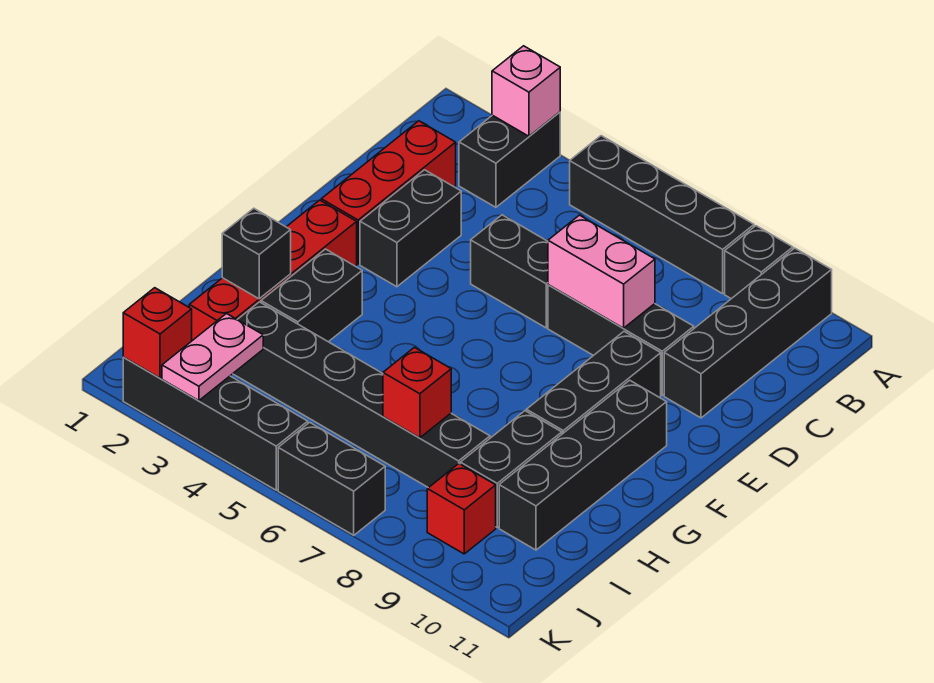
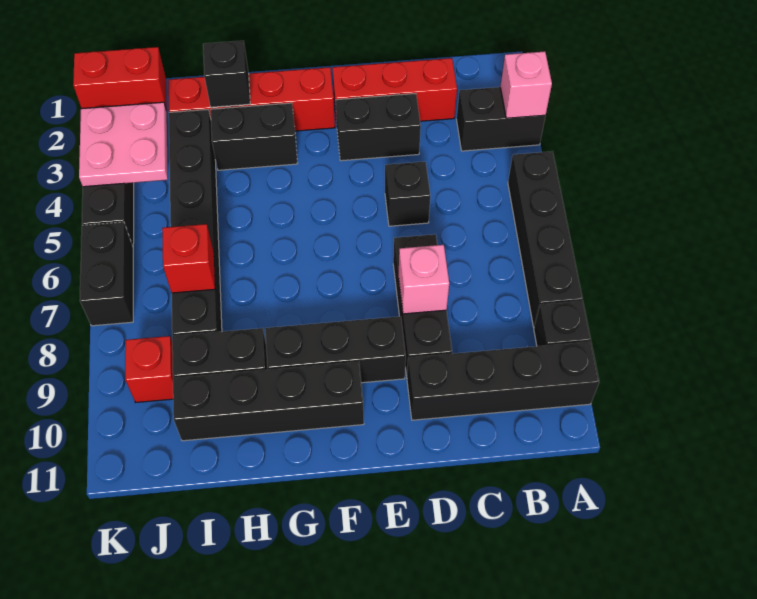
black 1x2 brick [471,215,548,328] -> black 1x1 brick [385,162,430,226]
pink 1x2 brick [548,215,655,328] -> pink 1x1 brick [399,245,449,314]
pink 1x2 plate [162,314,263,401] -> pink 2x2 plate [79,102,168,187]
red 1x1 brick [123,288,192,378] -> red 1x2 brick [73,47,167,110]

